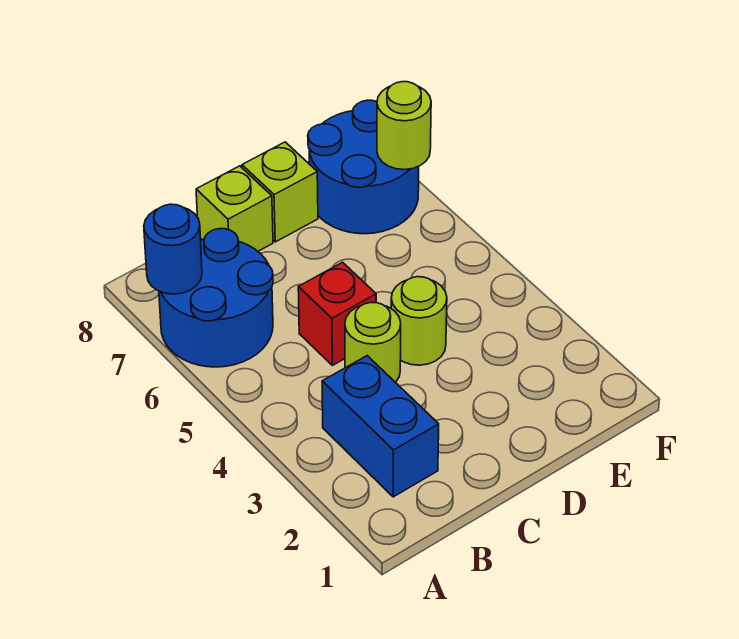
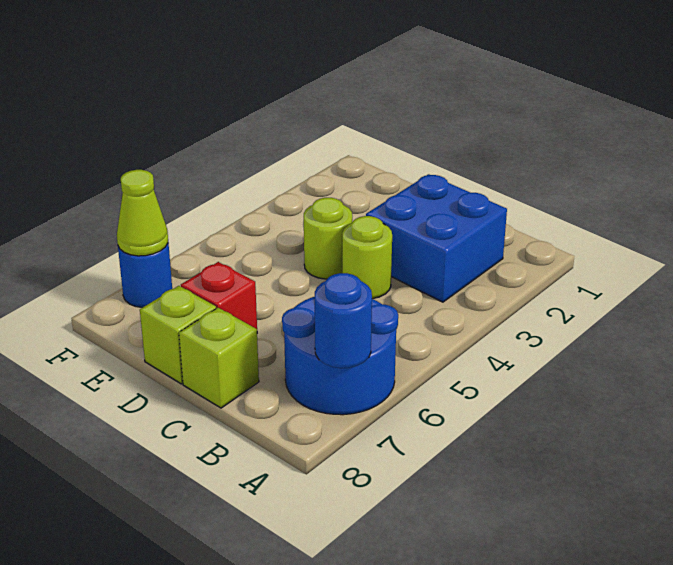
blue 1x2 brick [322,356,439,497] -> blue 2x2 brick [366,174,507,302]
red 1x1 brick [298,262,376,365] -> red 1x1 brick moved to [181,262,257,329]
blue 2x2 round brick [308,100,419,234] -> blue 1x1 round brick [118,243,172,308]
lime 1x1 round brick [377,82,431,170] -> lime 1x1 cone [117,170,168,256]

